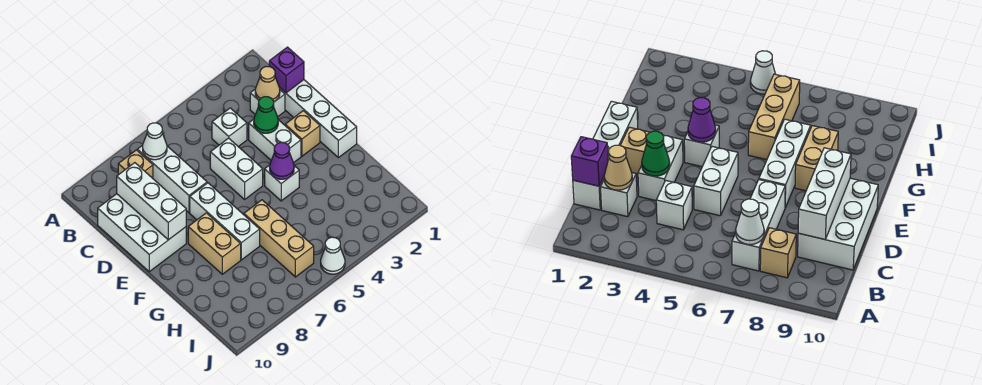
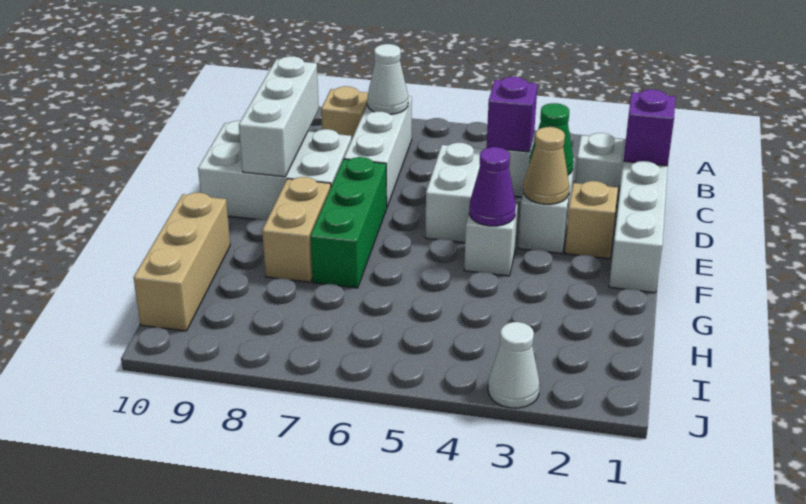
tan 1x1 cone [255,66,280,101] -> tan 1x1 cone moved to [523,127,569,204]
none -> purple 1x1 brick [487,77,537,152]
white 2x3 brick [98,194,186,272] -> white 2x3 brick turned to [198,121,352,219]
white 1x3 brick [190,183,260,260] -> green 1x3 brick [310,157,387,288]
tan 1x3 brick [244,200,314,277] -> tan 1x3 brick moved to [134,193,230,331]
white 1x1 cone [321,237,345,274] -> white 1x1 cone moved to [488,322,540,408]

